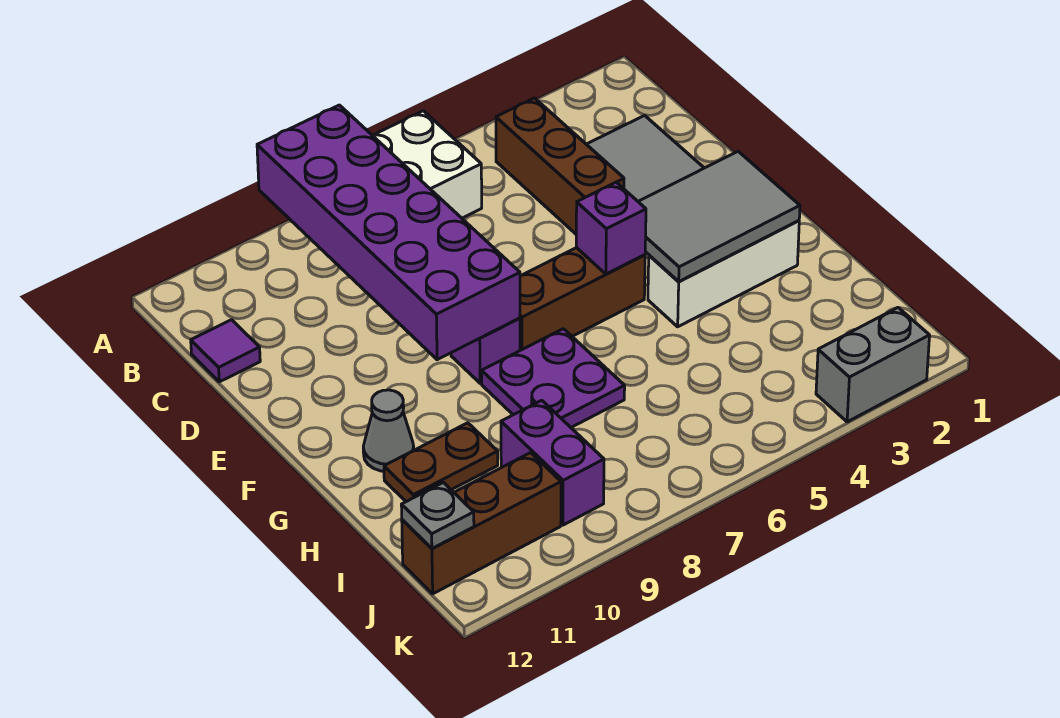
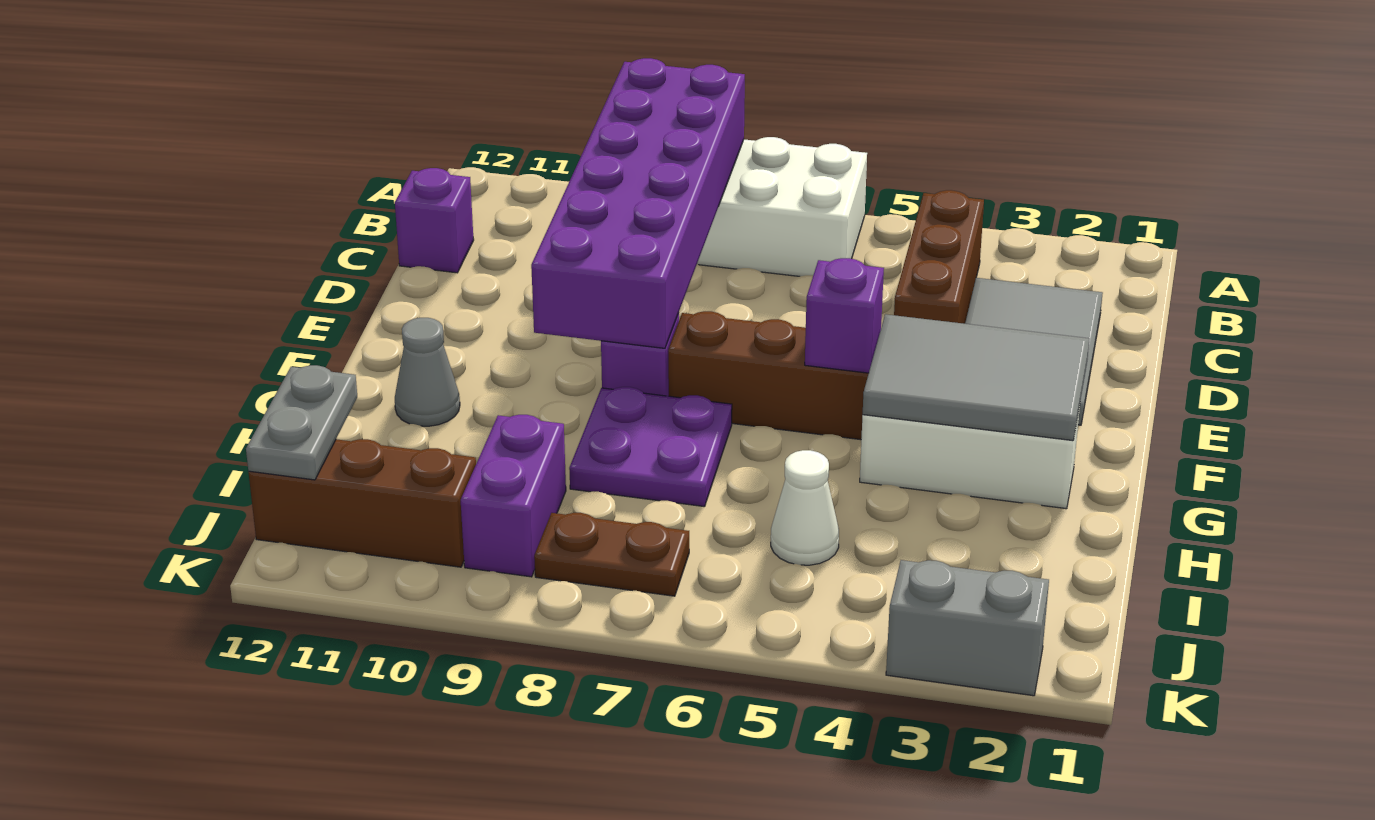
purple 1x1 tile [191,320,260,382] -> purple 1x1 brick [395,168,474,273]
brown 1x2 plate [384,423,498,502] -> brown 1x2 plate moved to [534,513,689,596]
none -> white 1x1 cone [771,450,839,565]
grey 1x1 plate [401,483,474,548] -> grey 1x2 plate [246,365,357,480]

